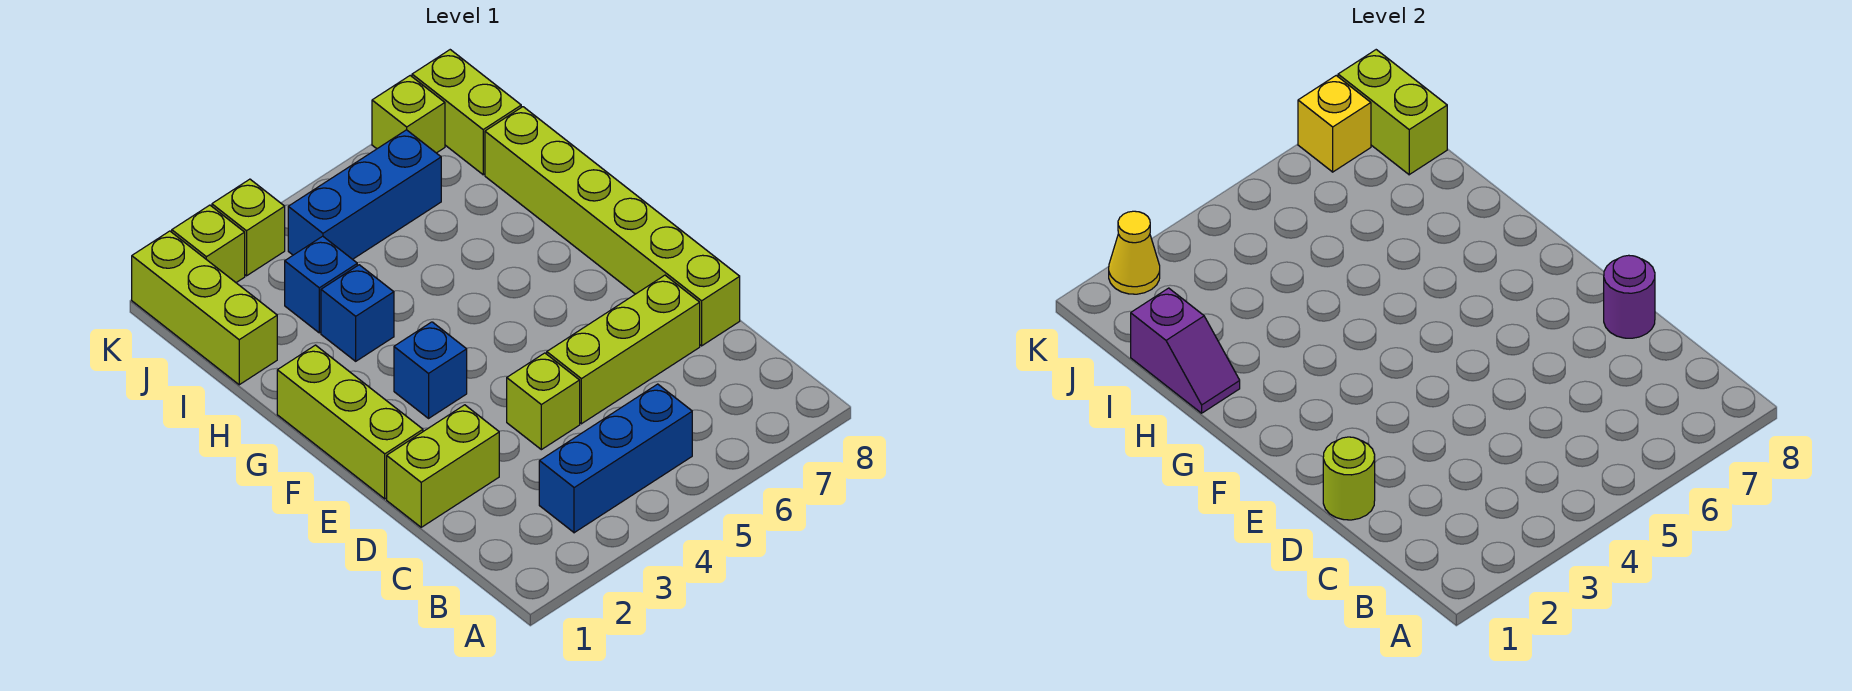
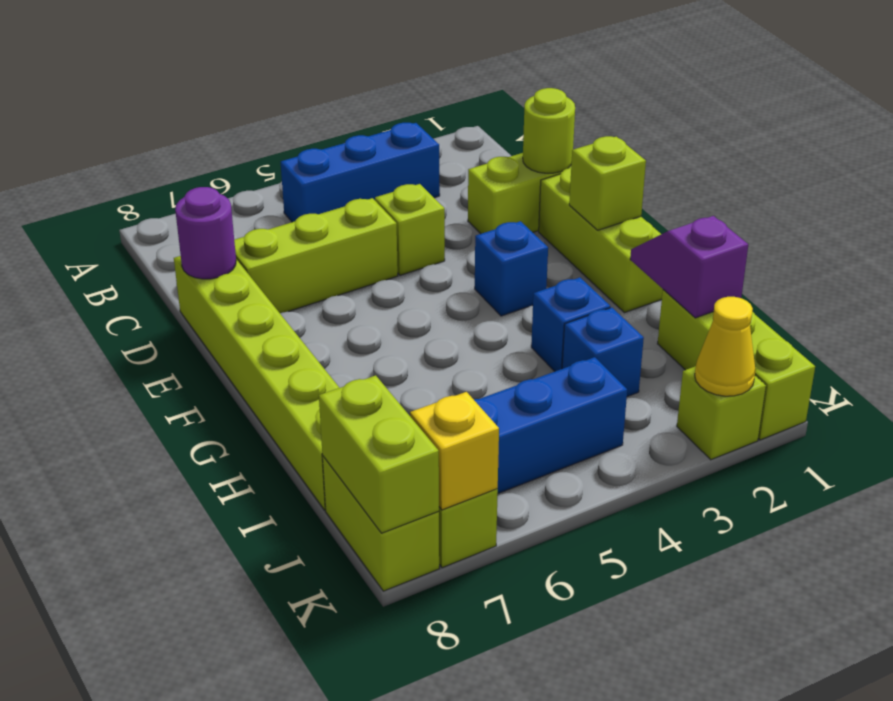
lime 1x1 brick [212,179,285,276] -> lime 1x1 brick moved to [569,136,646,230]

